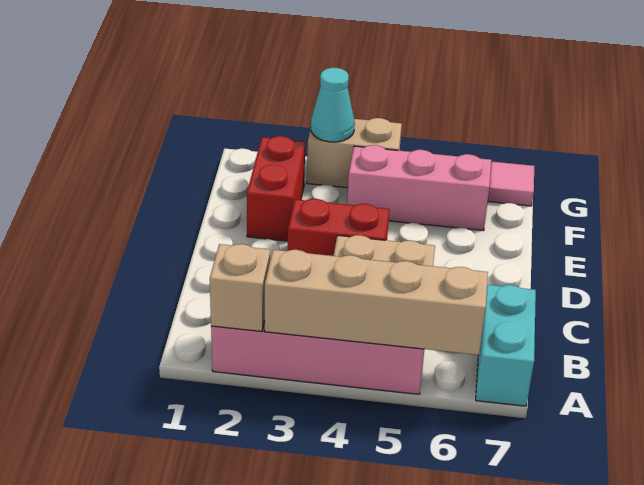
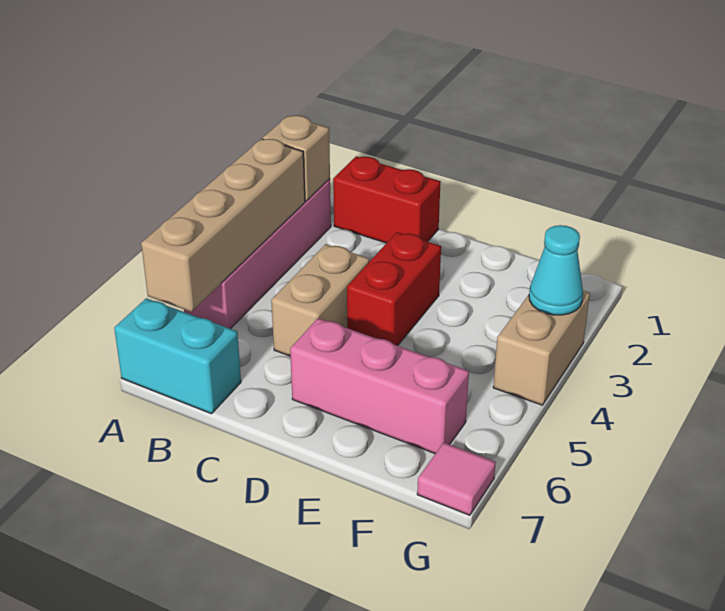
red 1x2 brick [247,136,305,241] -> red 1x2 brick moved to [333,156,441,243]
pink 1x3 brick [347,145,491,231] -> pink 1x3 brick turned to [290,318,469,454]

